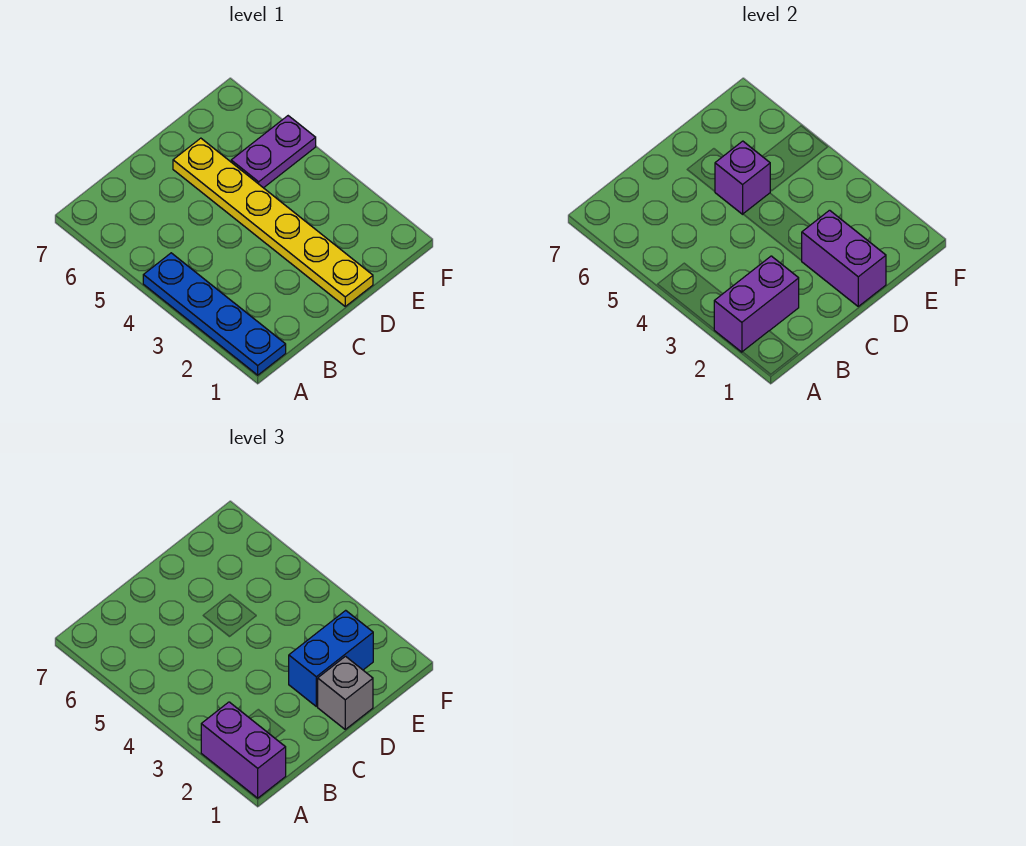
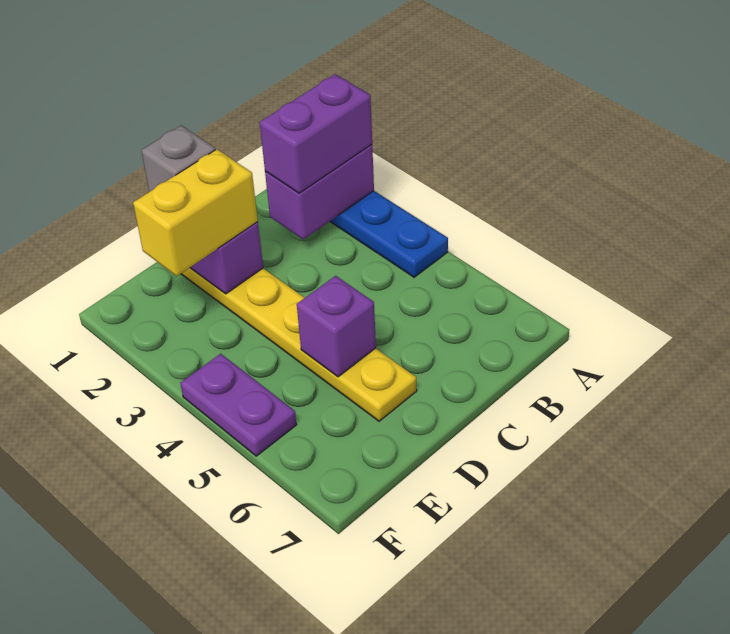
purple 1x2 brick [201,702,286,798] -> purple 1x2 brick turned to [260,74,372,193]
blue 1x2 brick [289,610,373,706] -> yellow 1x2 brick [133,149,258,276]
purple 1x2 plate [231,116,316,188] -> purple 1x2 plate turned to [180,354,296,456]

